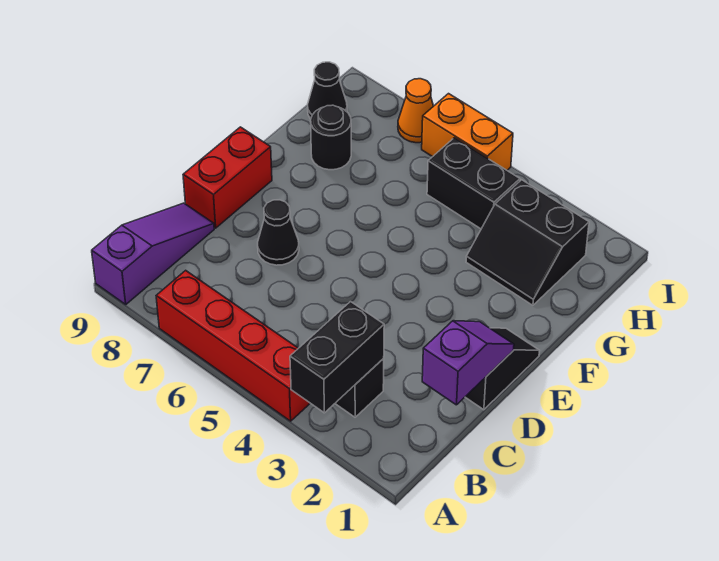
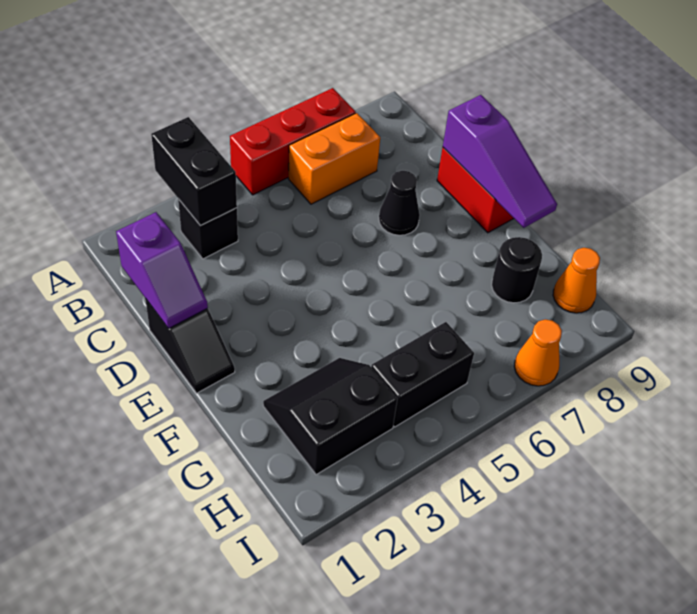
red 1x4 brick [156,270,310,421] -> red 1x3 brick [230,88,356,195]
purple 1x3 slope [92,203,214,304] -> purple 1x3 slope moved to [443,95,557,228]
black 1x1 cone [308,62,347,119] -> orange 1x1 cone [553,248,600,313]
orange 1x2 brick [422,94,513,170] -> orange 1x2 brick moved to [289,113,380,204]

